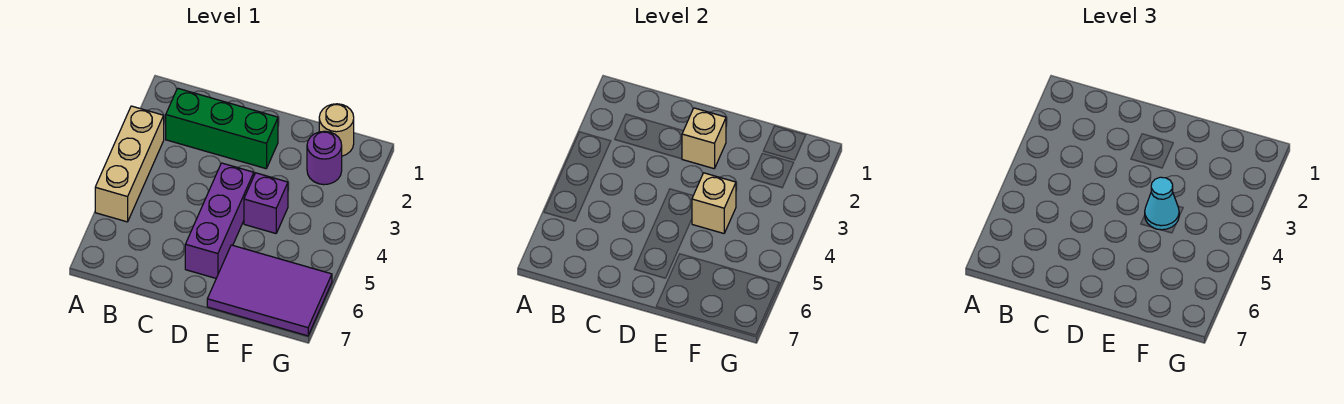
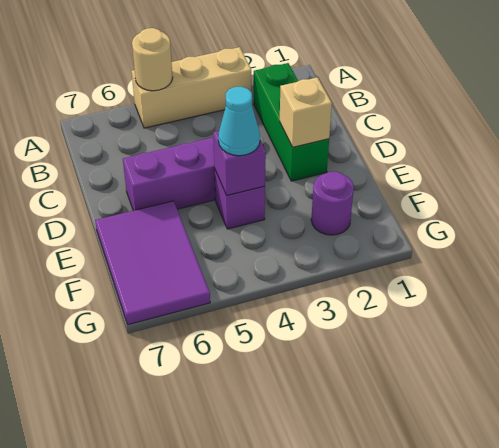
tan 1x1 brick [692,173,736,233] -> purple 1x1 brick [213,131,266,195]
tan 1x1 round brick [319,104,354,156] -> tan 1x1 round brick moved to [132,28,173,91]

